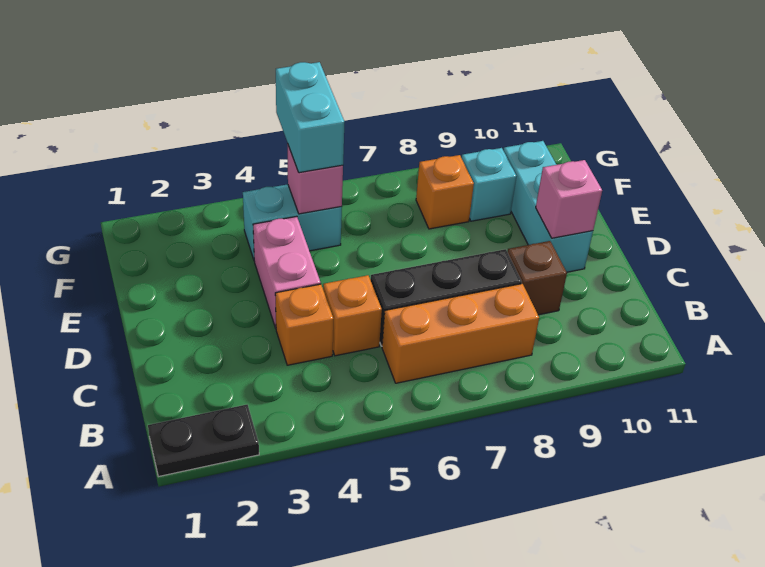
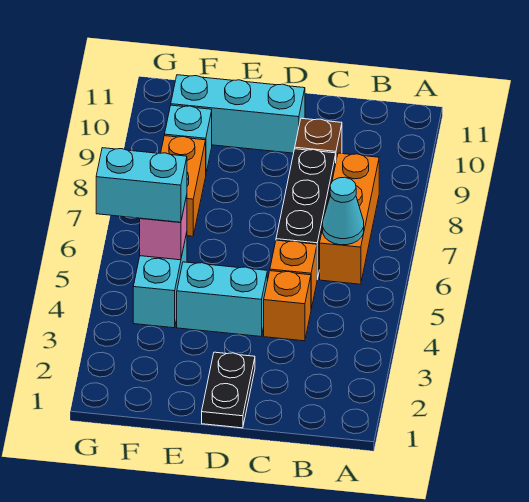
black 1x2 plate [148,405,259,476] -> black 1x2 plate moved to [202,352,255,428]
none -> cyan 1x1 cone [322,177,364,245]
pink 1x2 brick [253,216,321,328] -> cyan 1x2 brick [177,262,267,336]
pink 1x1 brick [536,160,602,238] -> none
orange 1x1 brick [416,155,474,229] -> orange 1x2 brick [161,136,206,236]

